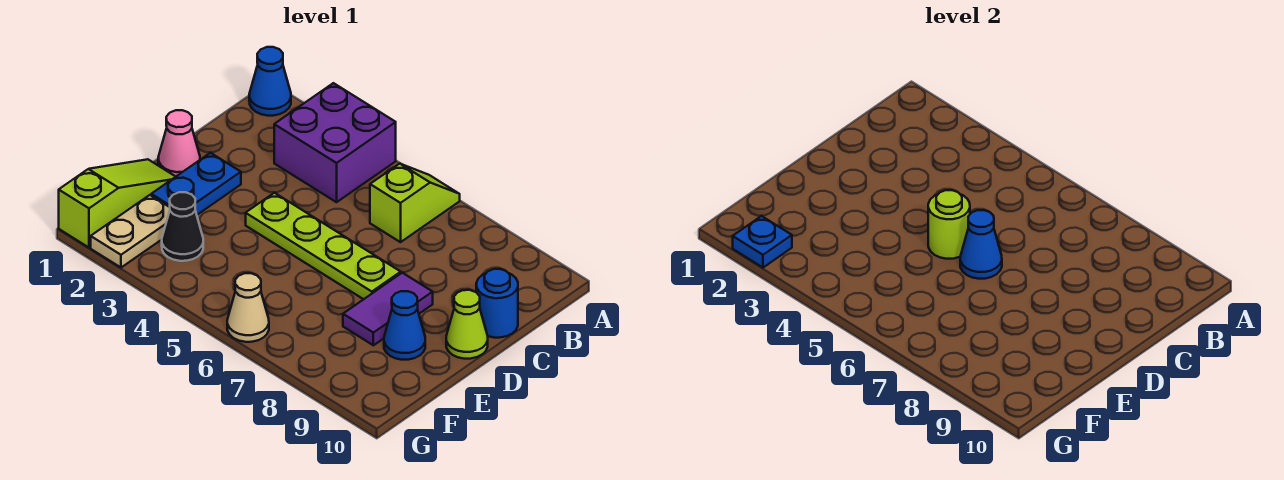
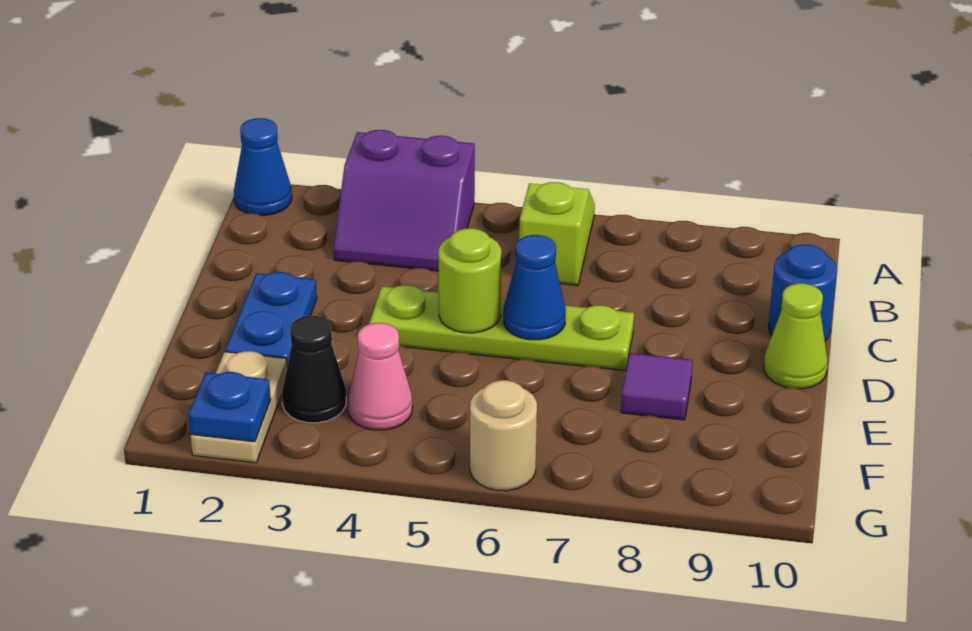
purple 2x2 brick [274,83,396,202] -> purple 2x2 slope [334,130,475,271]
pink 1x1 cone [158,110,200,176] -> pink 1x1 cone moved to [348,323,412,430]
purple 1x2 tile [343,273,433,345] -> purple 1x1 tile [621,353,693,420]
lime 1x3 slope [59,159,176,248] -> none
blue 1x1 cone [384,291,425,360] -> none
tan 1x1 cone [227,273,269,342] -> tan 1x1 round brick [470,380,537,491]

